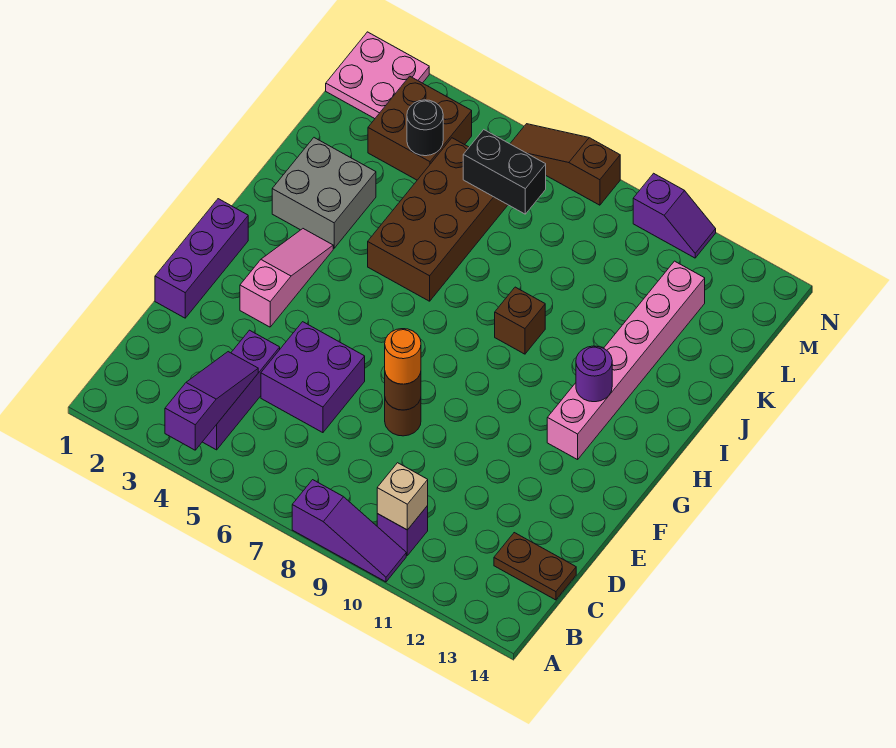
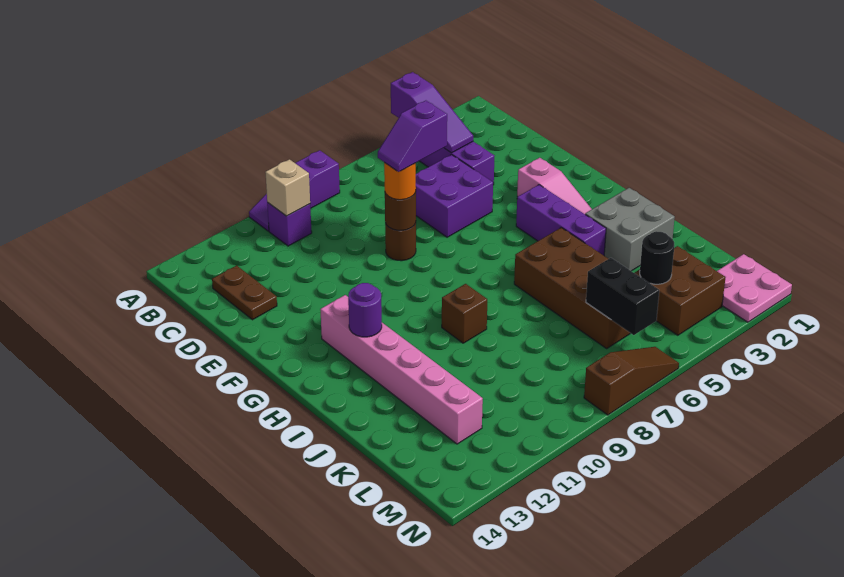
brown 1x2 plate [494,533,576,600] -> brown 1x2 plate turned to [212,265,277,320]
purple 1x3 brick [155,199,248,318] -> purple 1x3 brick moved to [516,185,606,255]
black 1x2 brick [463,130,546,214] -> black 1x2 brick turned to [586,258,659,335]
purple 1x2 slope [633,173,716,258] -> purple 1x2 slope moved to [378,101,447,172]

